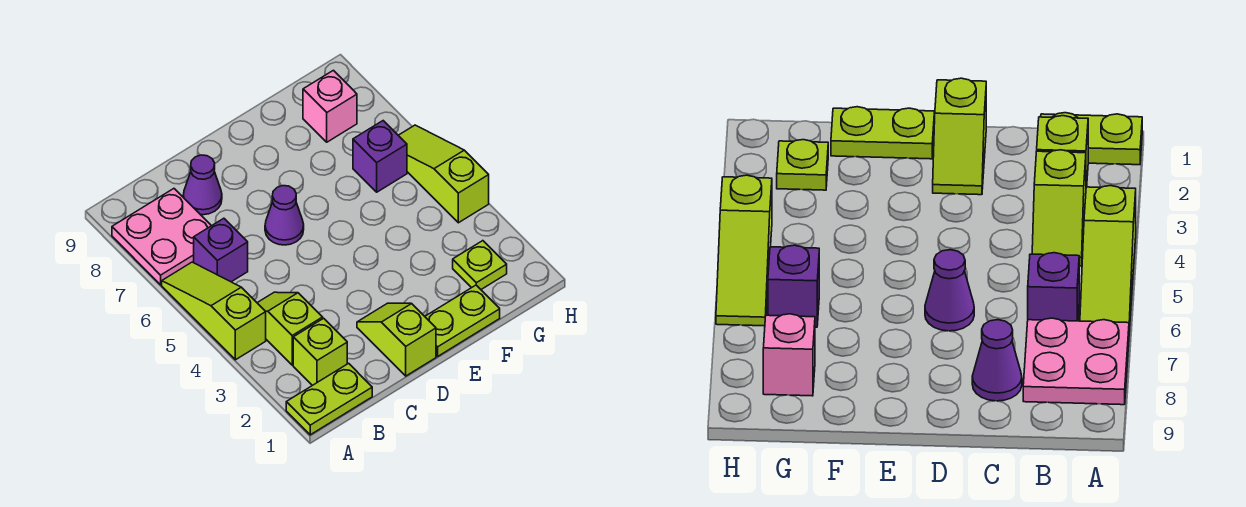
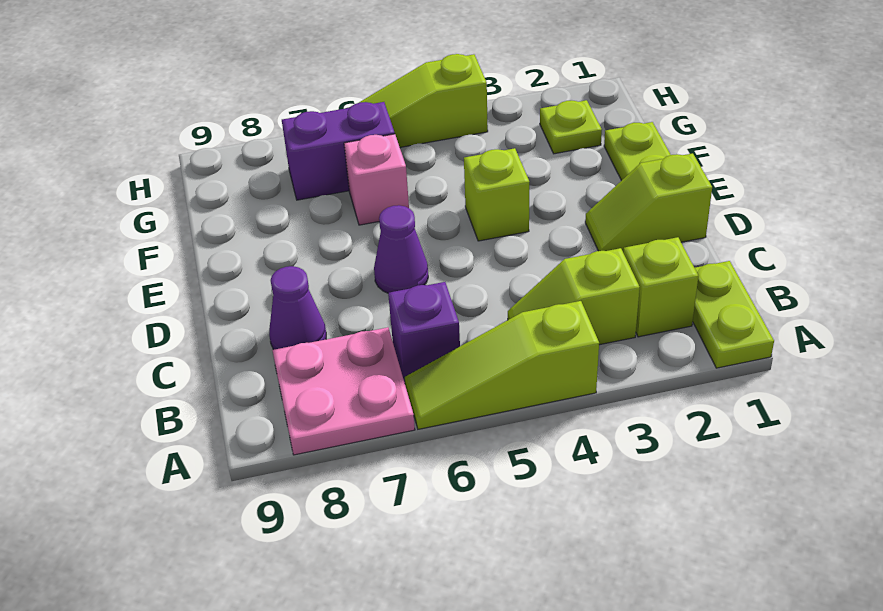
none -> lime 1x1 brick [464,148,529,241]
purple 1x1 brick [353,121,407,192] -> purple 1x2 brick [282,102,395,200]
pink 1x1 brick [303,70,357,142] -> pink 1x1 brick moved to [344,134,409,225]

